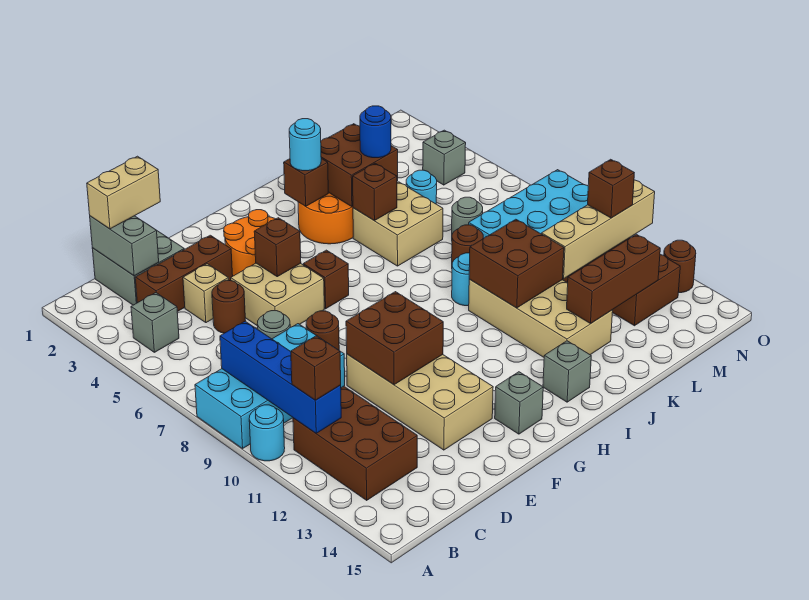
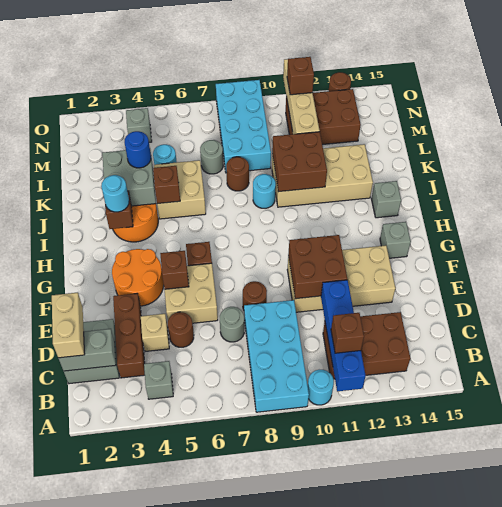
blue 1x4 brick [220,321,341,433] -> blue 1x4 brick turned to [321,280,366,391]
brown 2x2 brick [321,124,398,207] -> grey 2x2 brick [102,150,156,206]
brown 1x3 brick [567,234,660,324] -> none

